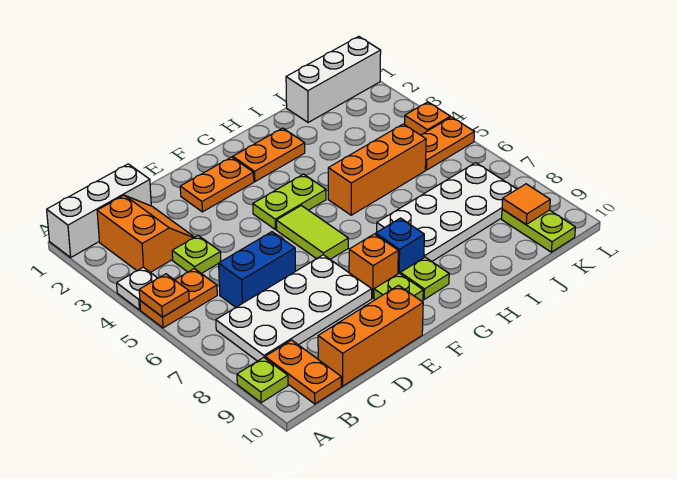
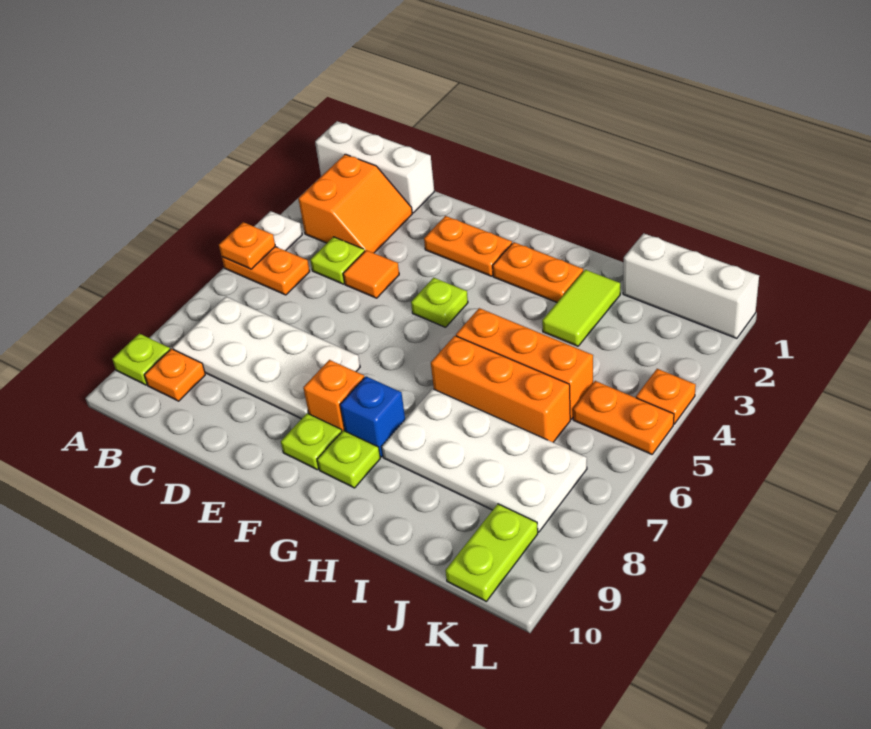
orange 1x2 plate [265,340,341,404] -> orange 1x1 plate [144,349,205,401]
blue 1x2 brick [219,232,295,307] -> none
orange 1x3 brick [318,285,423,386] -> orange 1x3 brick moved to [431,336,570,442]
lime 1x2 plate [253,174,326,230] -> lime 1x1 plate [411,278,468,327]
lime 1x2 tile [276,205,348,259] -> lime 1x2 tile moved to [542,270,620,346]
orange 1x1 tile [502,184,550,224] -> orange 1x1 tile moved to [343,250,399,298]

